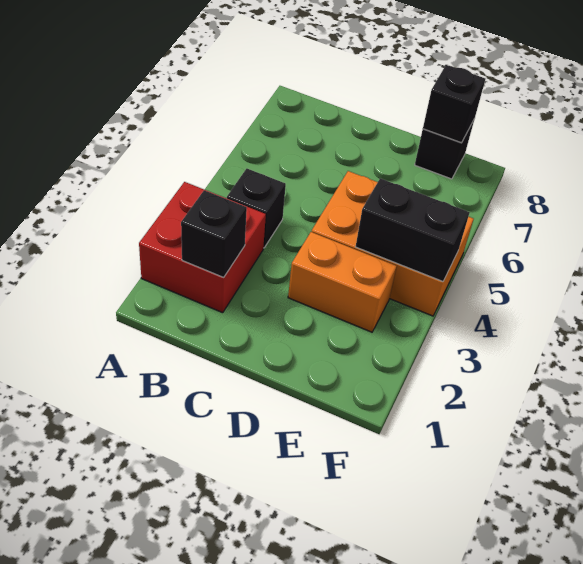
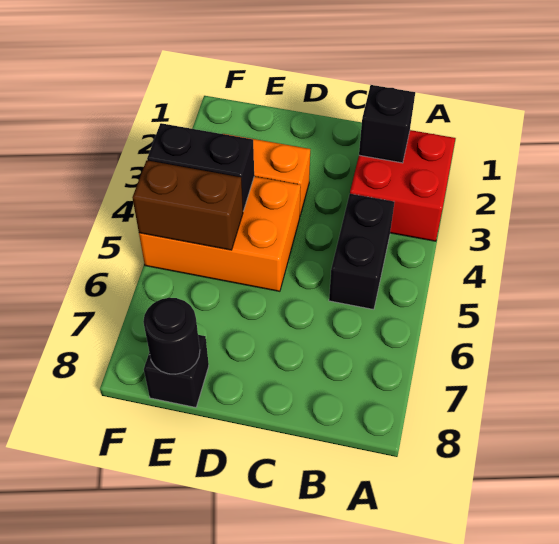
black 1x1 brick [227,169,286,248] -> black 1x2 brick [329,194,394,309]
none -> brown 1x2 brick [133,160,243,250]
black 1x1 brick [423,65,485,143] -> black 1x1 round brick [143,298,200,374]

